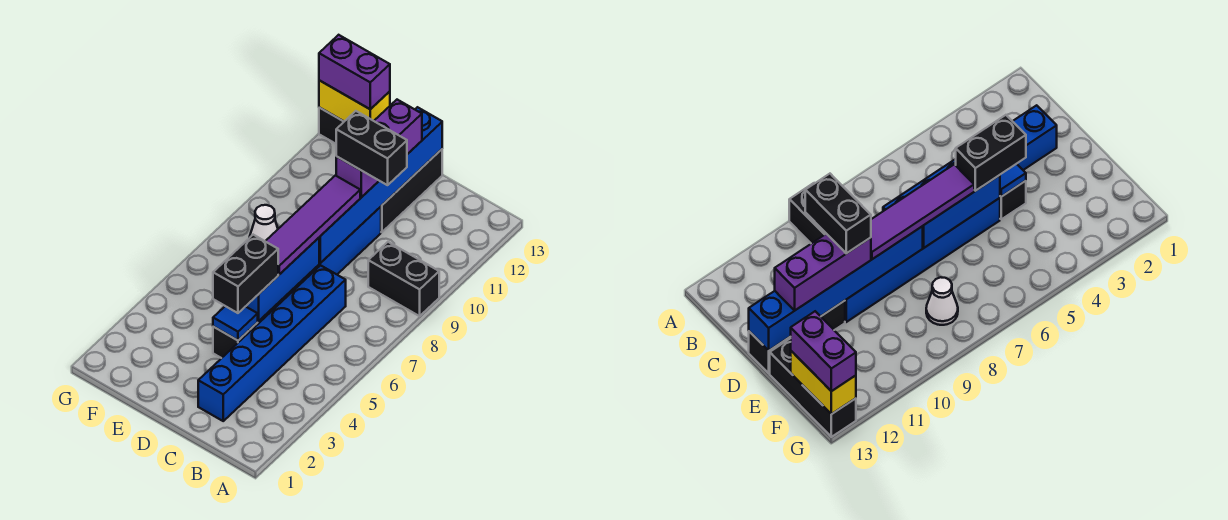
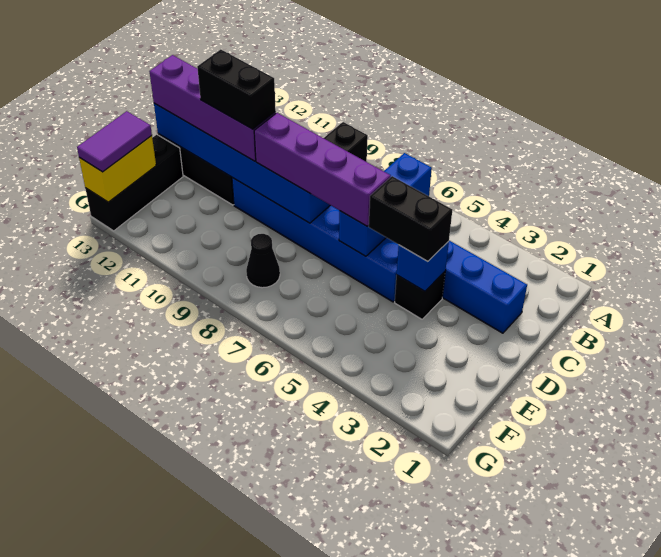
black 1x2 brick [336,111,407,185] -> black 1x2 brick turned to [197,50,276,129]
blue 1x1 tile [213,306,258,340] -> blue 1x1 brick [397,241,449,291]
blue 1x3 brick [246,238,319,321] -> blue 1x3 brick turned to [339,153,432,256]
purple 1x4 tile [265,175,360,275] -> purple 1x4 brick [254,113,391,226]
purple 1x3 brick [336,100,422,197] -> purple 1x4 brick [149,55,276,161]
white 1x1 cone [249,205,278,241] -> black 1x1 cone [246,234,280,288]
purple 1x2 brick [319,35,390,109] -> purple 1x2 tile [77,111,152,172]

